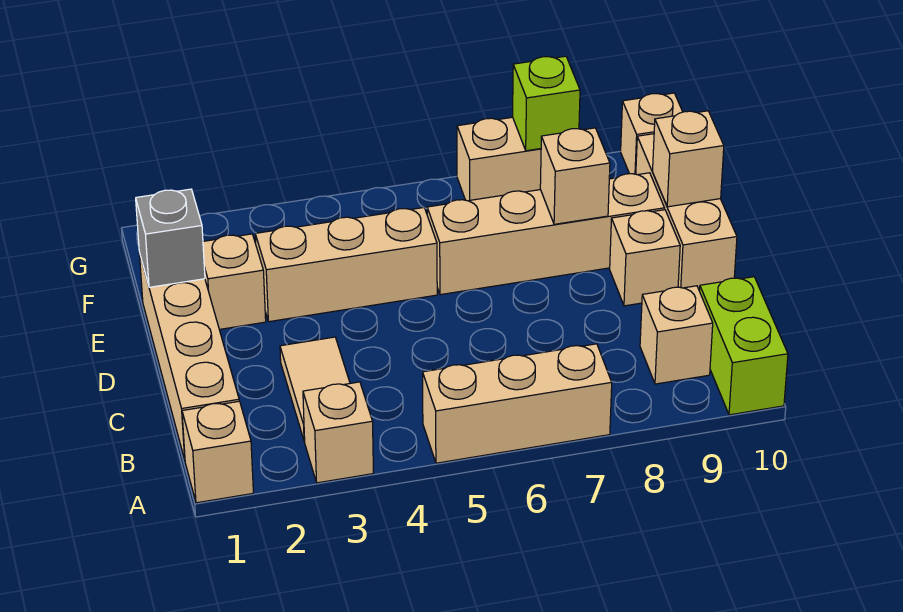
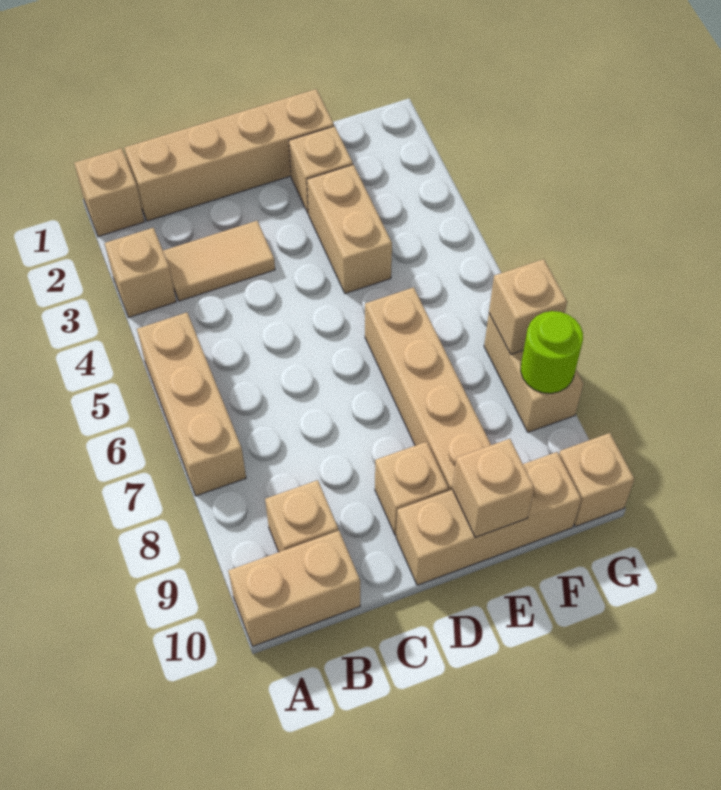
lime 1x2 brick [700,277,788,415] -> tan 1x2 brick [229,531,360,647]
grey 1x1 brick [136,189,205,287] -> none
tan 1x3 brick [255,208,437,322] -> tan 1x2 brick [307,165,392,294]
tan 1x1 brick [540,128,610,224] -> tan 1x1 brick moved to [489,259,567,354]
lime 1x1 brick [513,56,580,151] -> lime 1x1 round brick [521,311,583,393]

